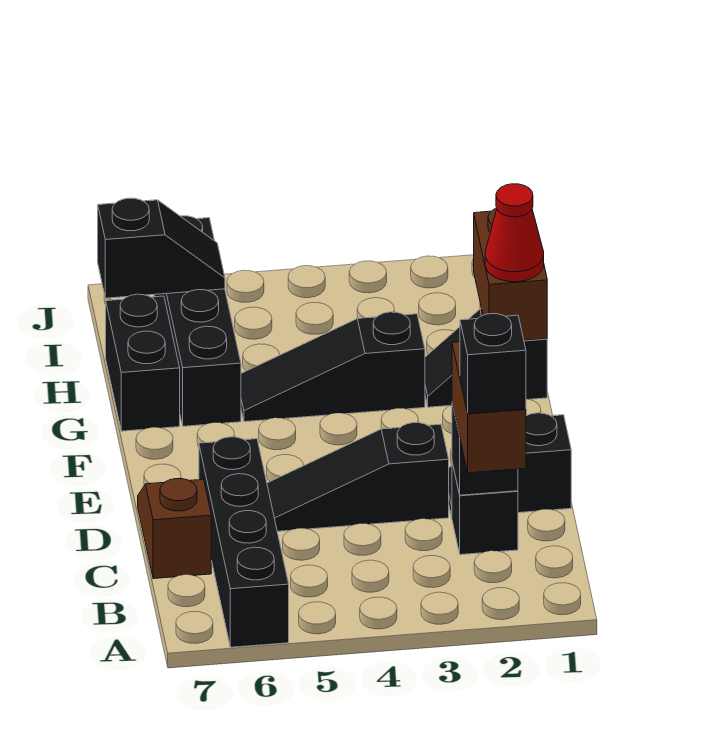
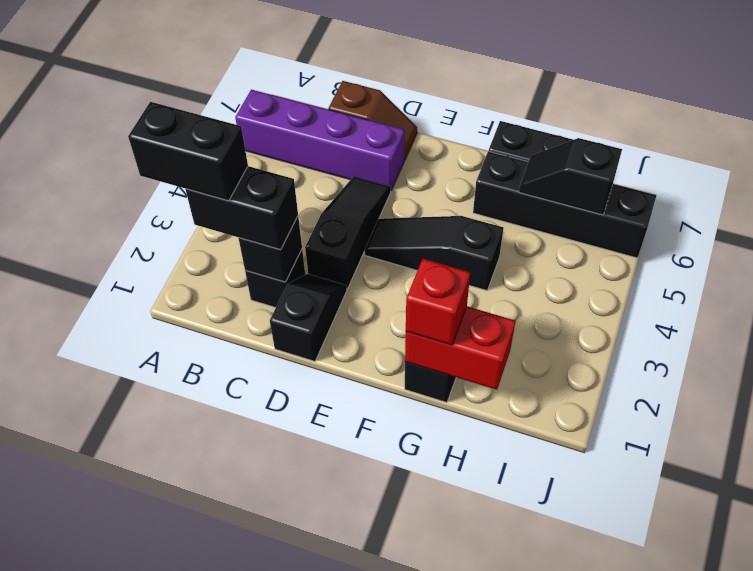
black 1x4 brick [199,437,289,647] -> purple 1x4 brick [235,90,405,190]
brown 1x2 brick [452,342,526,473] -> black 1x2 brick [185,166,298,250]
black 1x1 brick [460,314,526,414] -> black 1x2 brick [128,102,248,201]
brown 1x2 brick [474,208,547,341] -> red 1x2 brick [405,307,516,390]
red 1x1 cone [485,184,544,282] -> red 1x1 brick [406,259,470,345]
black 1x3 slope [241,312,425,422] -> black 1x3 slope turned to [365,216,503,290]
black 1x2 slope [98,198,225,298] -> black 1x2 slope turned to [519,138,622,215]

